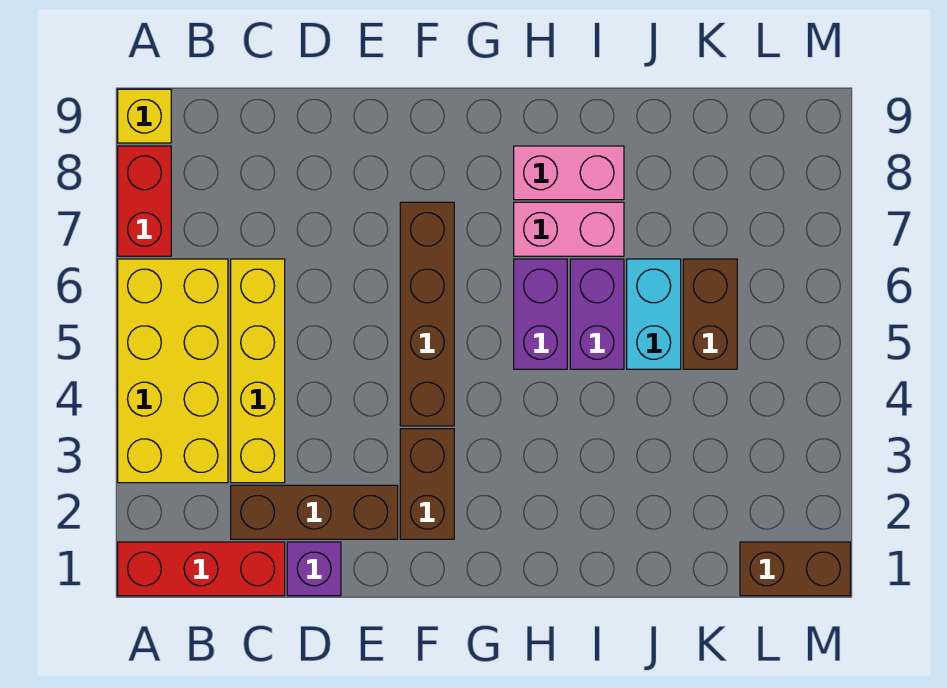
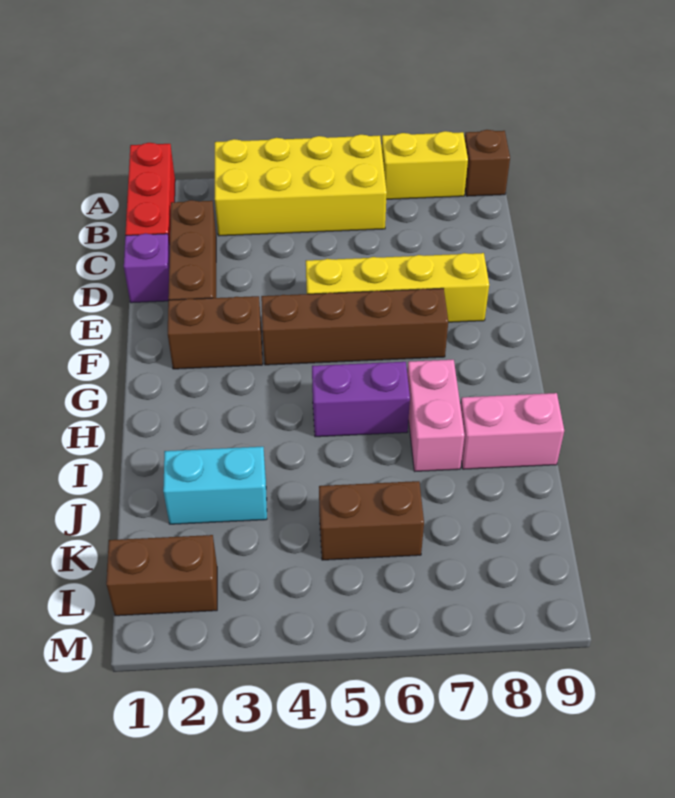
red 1x2 brick [118,146,171,256] -> yellow 1x2 brick [382,131,468,199]
yellow 1x1 brick [118,89,171,143] -> brown 1x1 brick [465,130,510,196]
yellow 1x4 brick [231,259,285,483] -> yellow 1x4 brick moved to [306,253,489,322]
pink 1x2 brick [514,146,624,200] -> pink 1x2 brick turned to [461,393,564,469]
purple 1x2 brick [570,259,624,369] -> none
cyan 1x2 brick [627,259,681,369] -> cyan 1x2 brick moved to [163,447,267,524]
brown 1x2 brick [740,542,850,596] -> brown 1x2 brick turned to [106,535,217,616]

